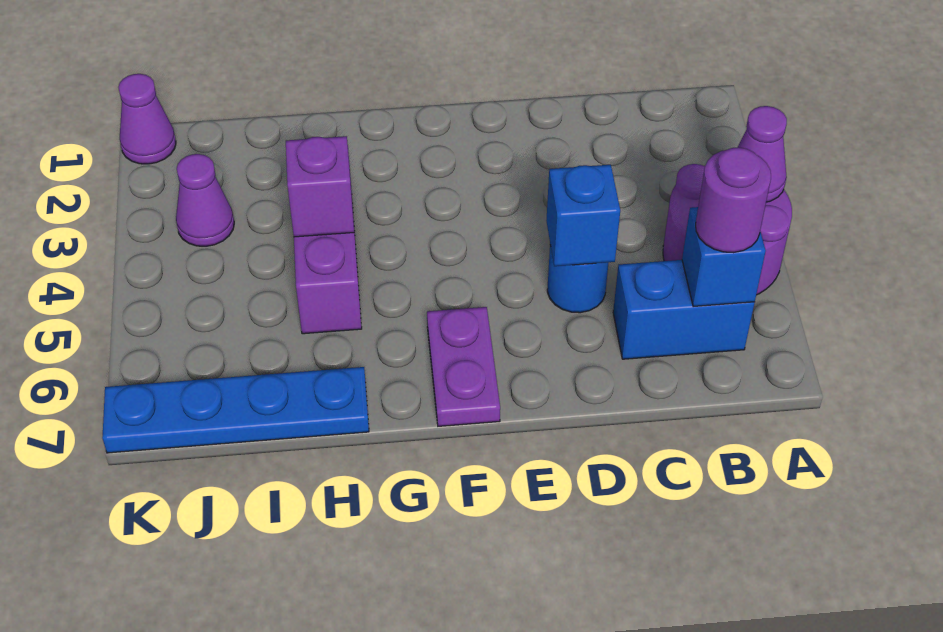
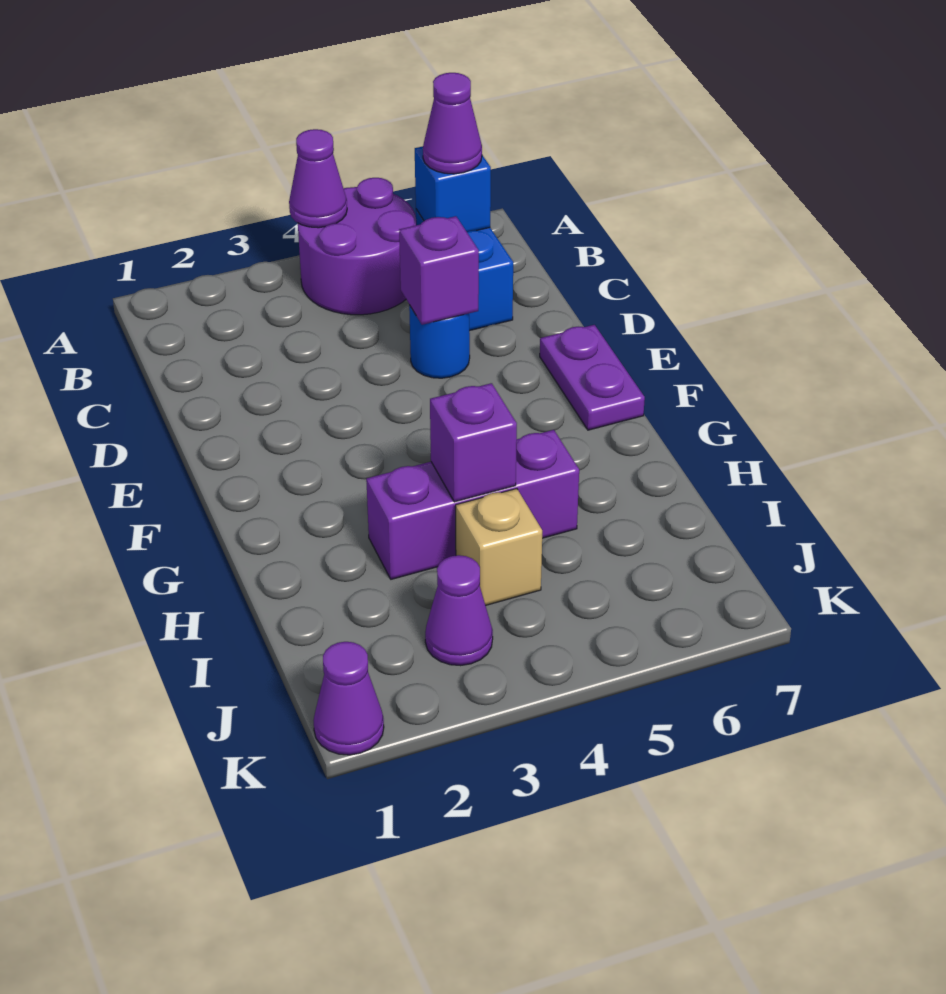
purple 1x1 round brick [696,147,771,253] -> purple 1x1 cone [423,73,482,174]
blue 1x1 brick [546,165,620,266] -> purple 1x1 brick [399,216,479,325]
purple 1x2 plate [427,307,500,426] -> purple 1x2 plate turned to [540,325,645,430]
blue 1x4 plate [102,367,369,453] -> none
none -> tan 1x1 brick [456,489,542,605]

